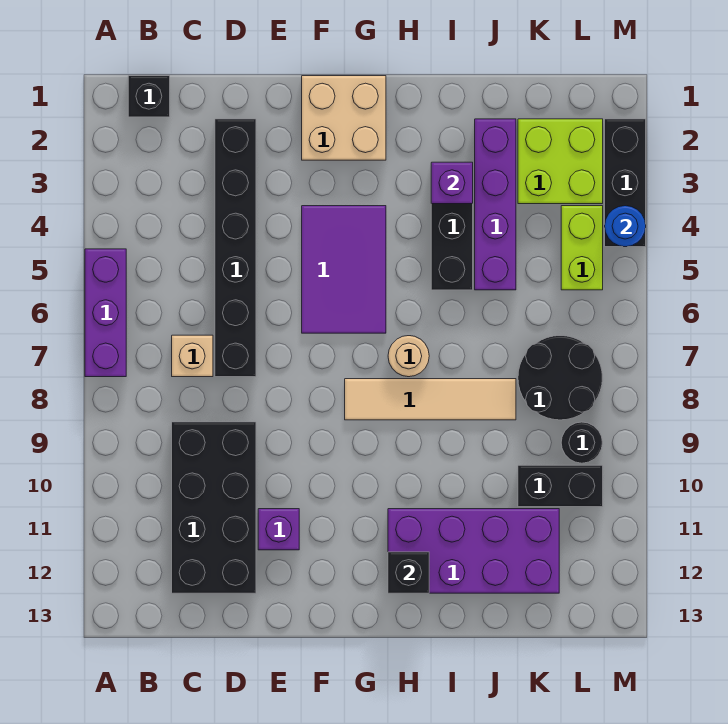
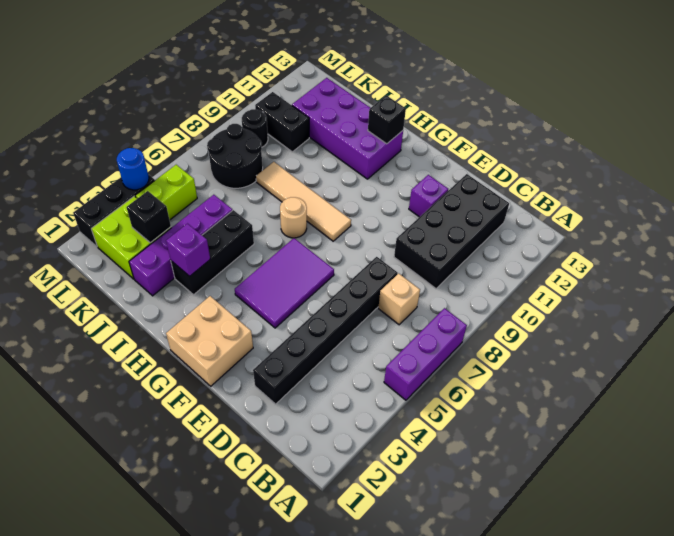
black 1x1 brick [128,76,170,117] -> black 1x1 brick moved to [126,191,171,243]

